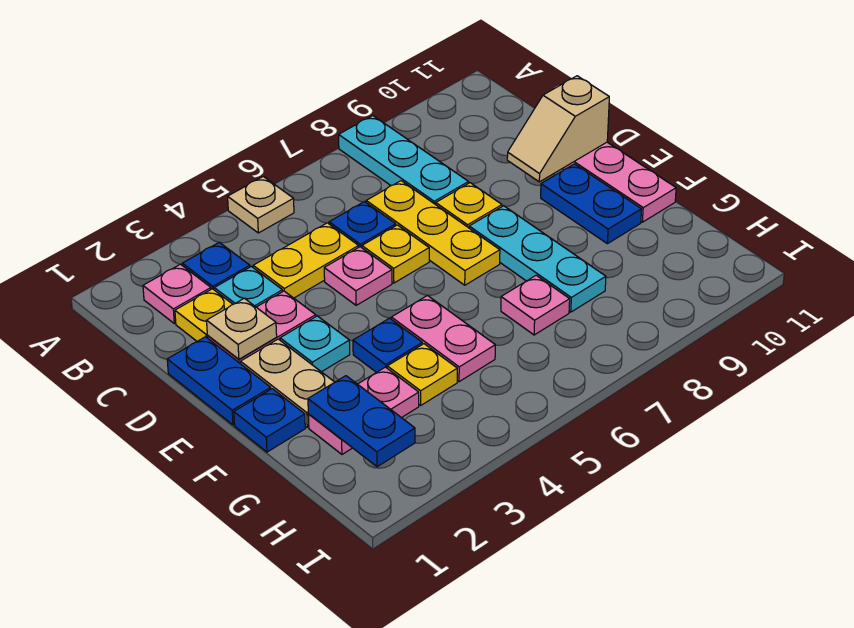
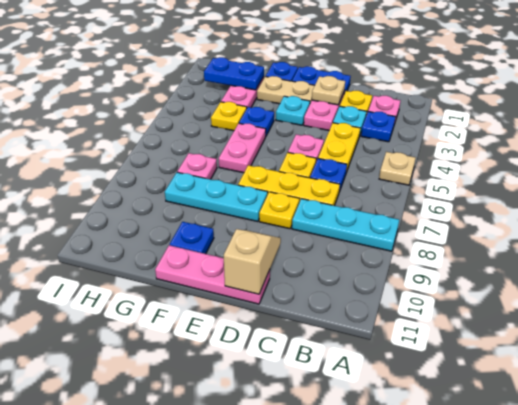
blue 1x2 plate [541,164,642,244] -> blue 1x1 plate [170,222,214,254]
pink 1x2 plate [391,295,495,382] -> pink 1x2 plate turned to [219,123,266,173]

